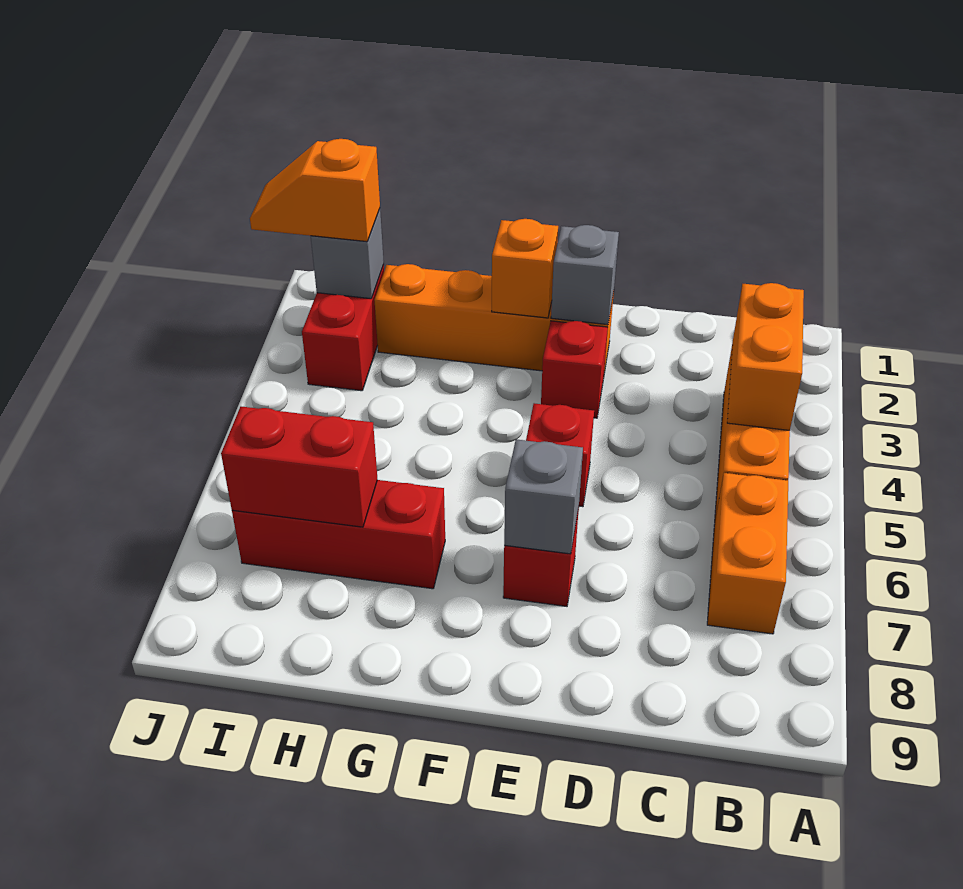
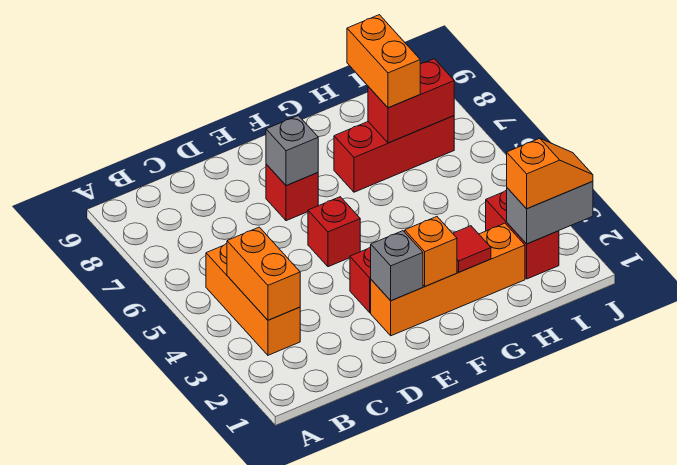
orange 1x2 brick [707,473,788,634] -> orange 1x2 brick moved to [347,15,420,108]
none -> red 1x1 tile [453,226,491,272]
grey 1x1 brick [311,209,384,299] -> grey 1x2 brick [507,181,593,244]

